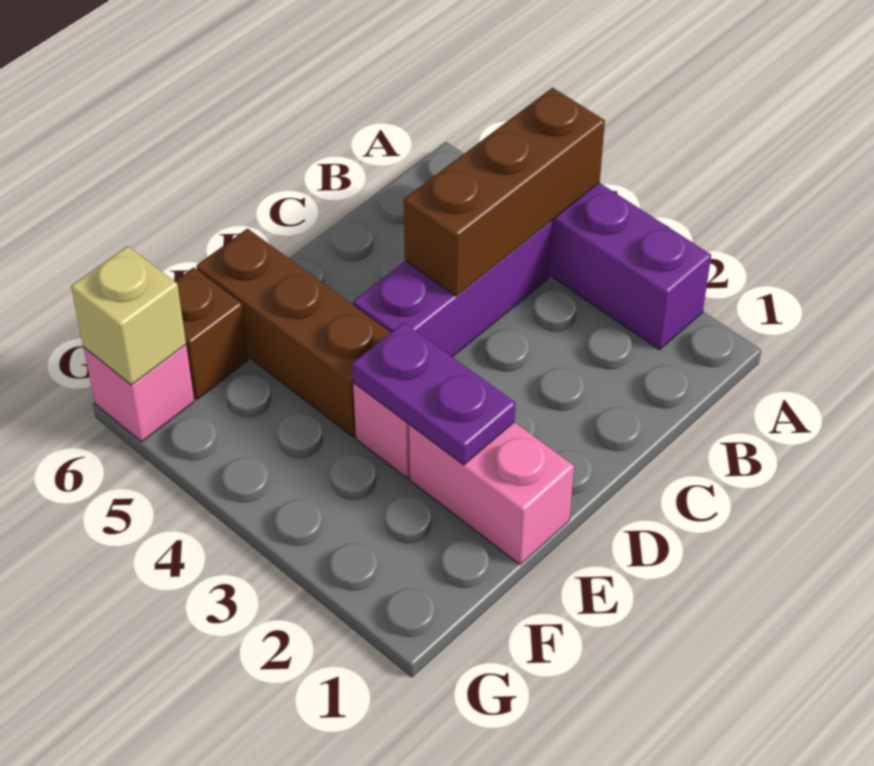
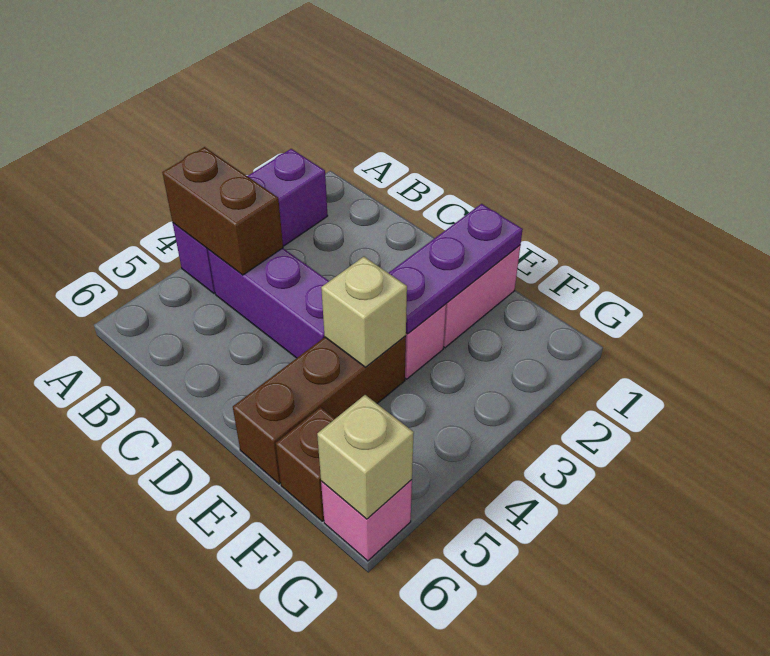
brown 1x3 brick [404,88,605,296] -> brown 1x2 brick [162,147,283,275]
purple 1x2 plate [352,323,516,465] -> purple 1x3 plate [389,204,523,334]
none -> tan 1x1 brick [321,257,407,367]

